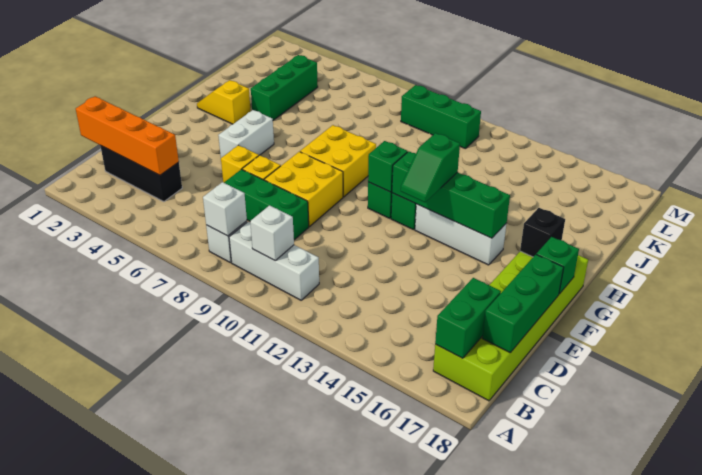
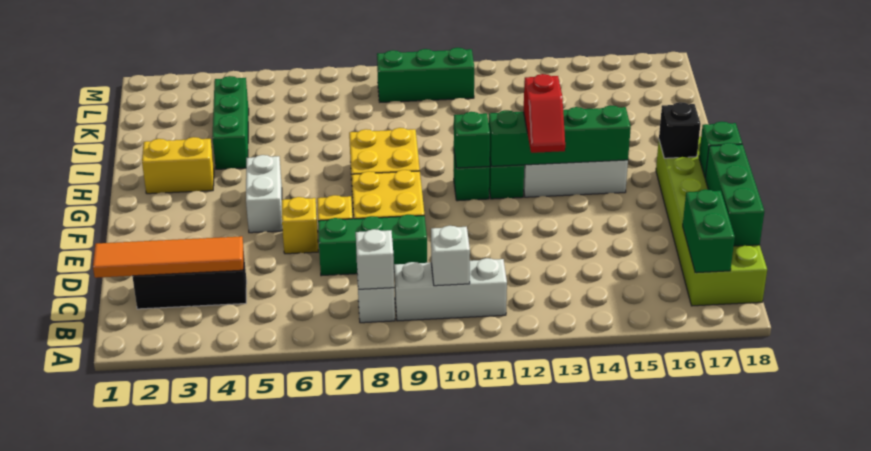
orange 1x4 brick [76,96,179,175] -> orange 1x4 tile [93,236,243,278]
green 1x2 slope [401,133,460,202] -> red 1x2 slope [523,74,565,153]
yellow 1x2 slope [197,80,251,124] -> yellow 1x2 brick [142,137,214,194]

